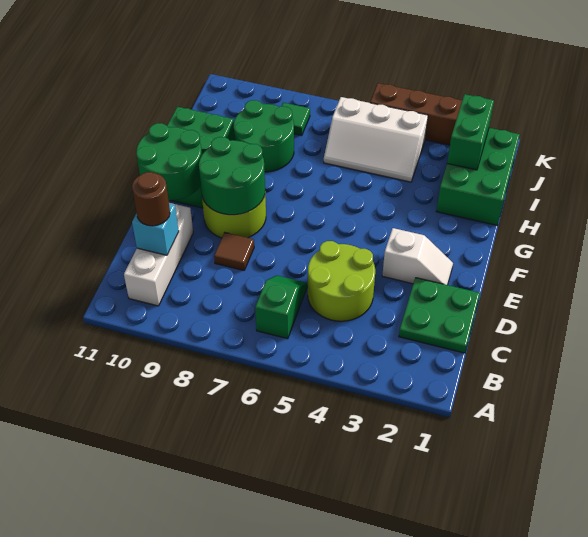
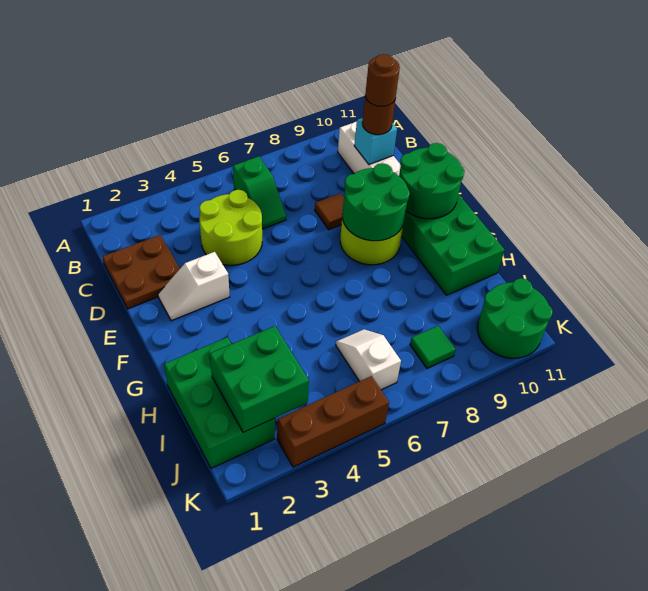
green 2x2 plate [399,278,480,353] -> brown 2x2 plate [102,235,180,309]
none -> brown 1x1 round brick [365,54,400,106]
green 2x2 round brick [234,100,294,172] -> green 2x2 round brick moved to [477,278,553,358]
green 1x2 brick [447,94,494,170] -> green 2x2 brick [210,326,309,432]
white 2x3 slope [324,97,428,182] -> white 1x2 slope [336,329,401,390]

